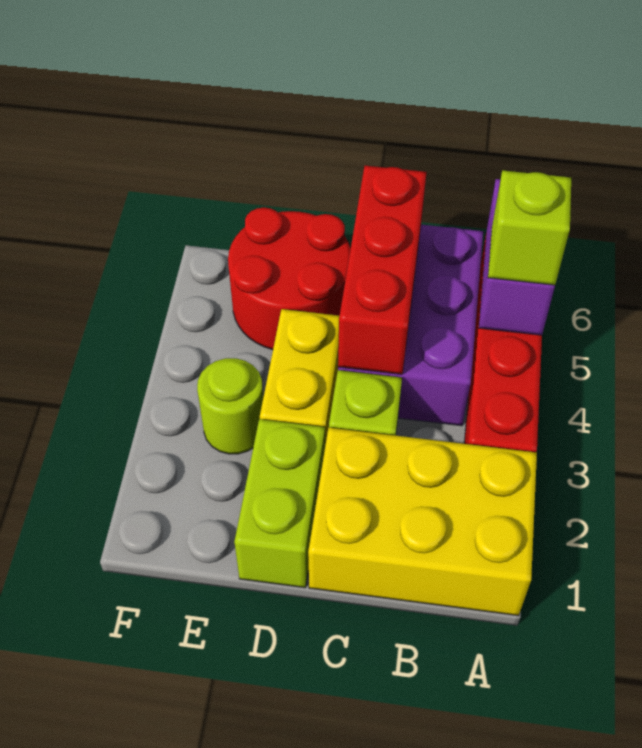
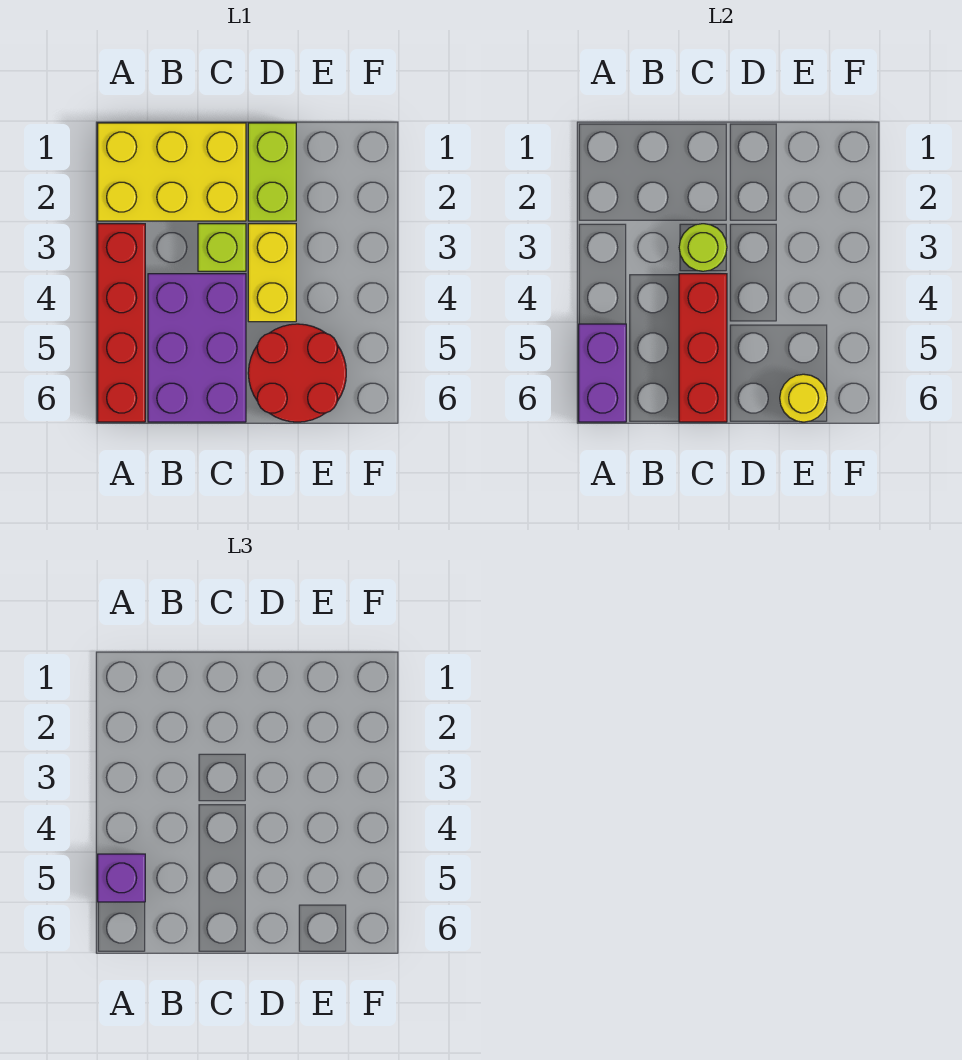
lime 1x1 brick [488,170,571,285] -> purple 1x1 brick [98,854,145,902]
lime 1x1 round brick [197,358,263,454] -> lime 1x1 round brick moved to [679,224,727,271]
none -> yellow 1x1 round brick [780,374,827,422]

